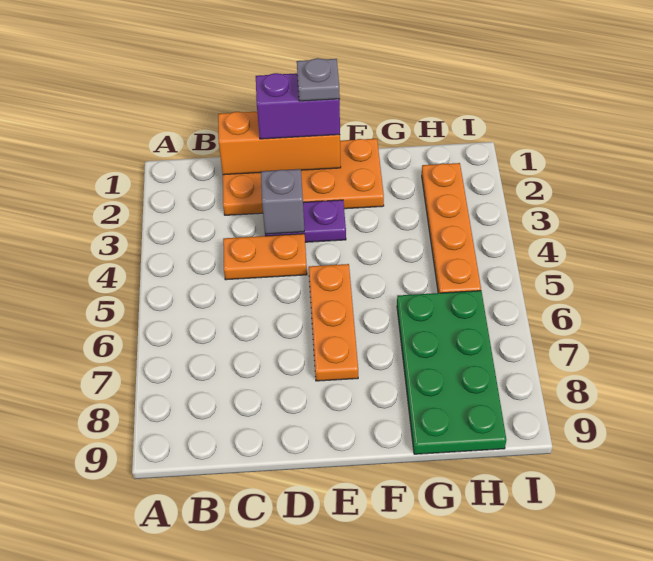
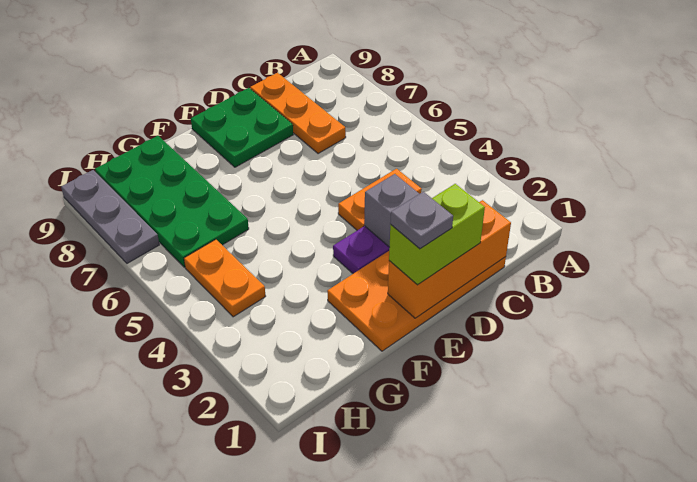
purple 1x2 brick [256,73,340,139] -> lime 1x2 brick [389,184,485,285]
none -> green 2x2 plate [191,88,293,167]
orange 1x3 plate [309,264,358,381] -> orange 1x3 plate moved to [250,73,346,154]
orange 1x4 plate [422,163,481,293] -> orange 1x2 plate [184,239,266,317]
none -> grey 1x3 plate [61,170,159,263]

